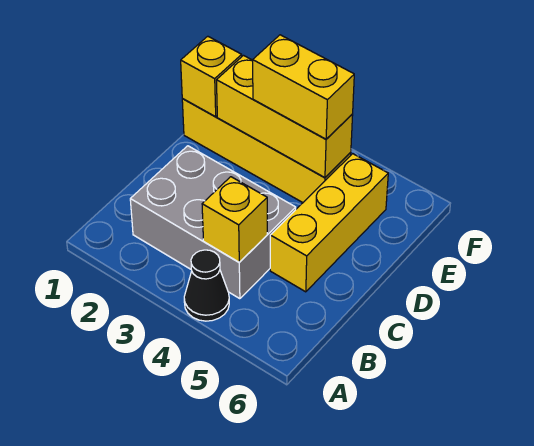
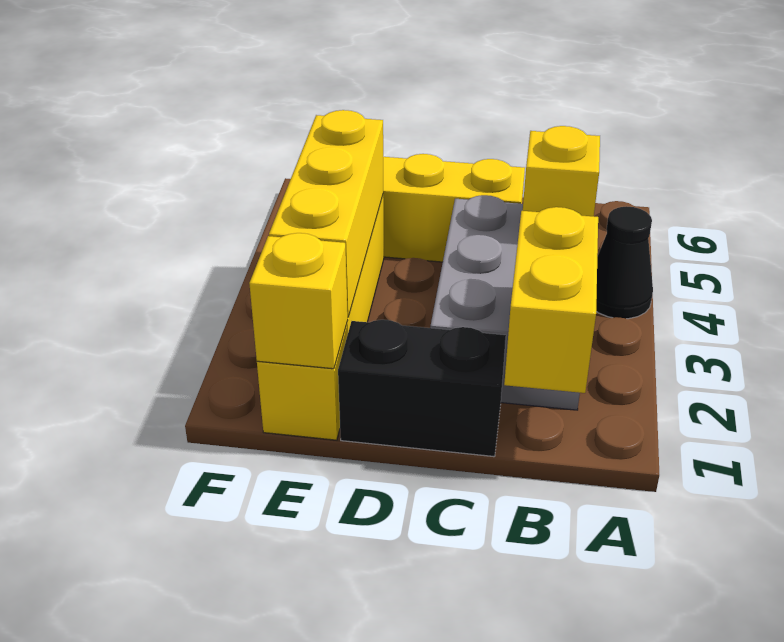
none -> black 1x2 brick [338,320,506,457]
yellow 1x2 brick [253,35,354,139] -> yellow 1x2 brick moved to [504,207,598,393]

